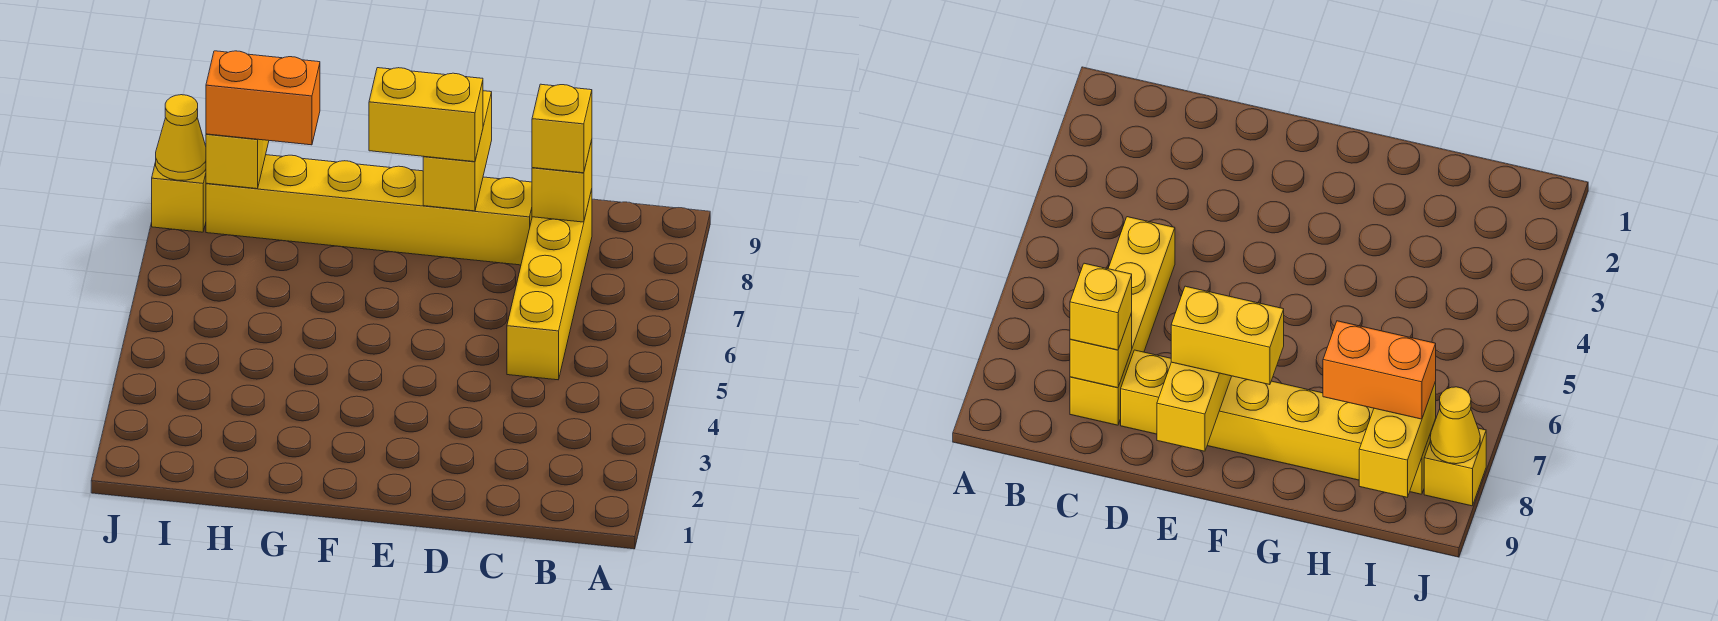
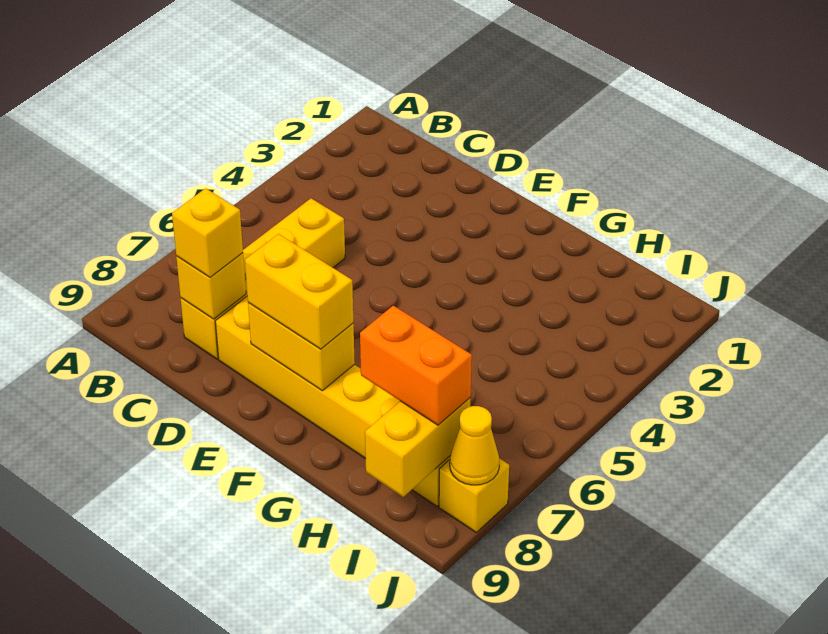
yellow 1x2 brick [423,91,492,211] -> yellow 1x2 brick turned to [248,303,355,391]

